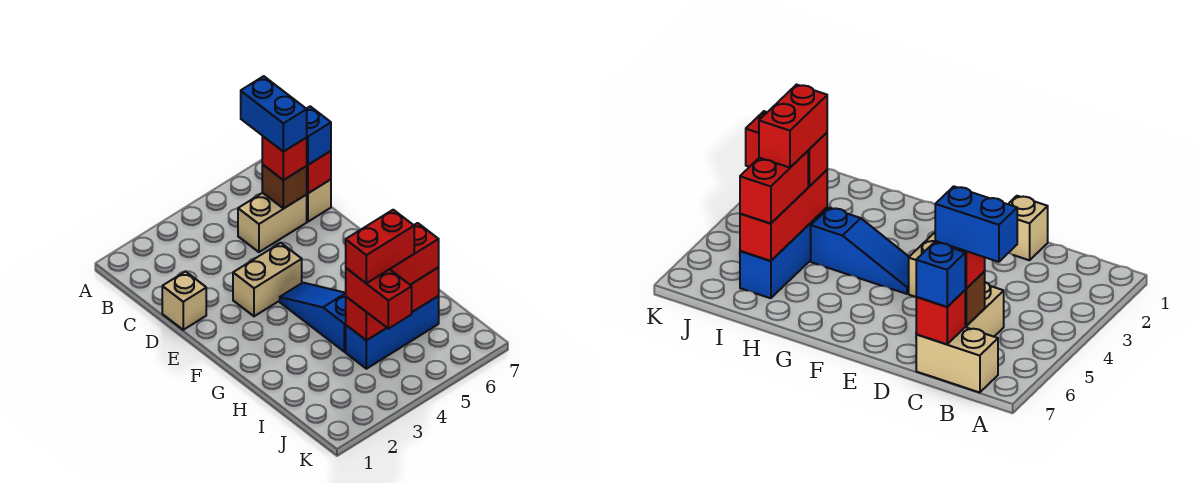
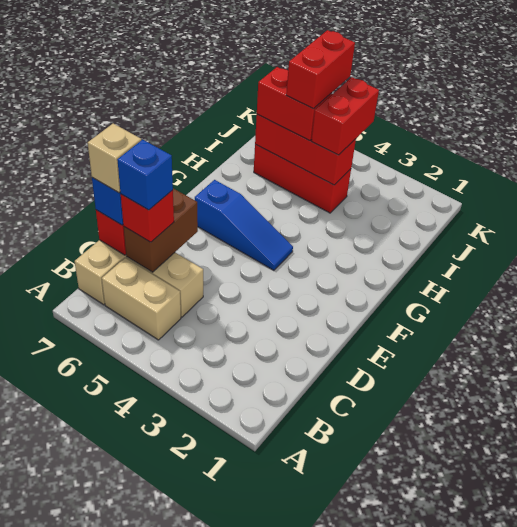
blue 1x2 brick [241,76,307,152] -> blue 1x1 brick [117,140,173,210]
brown 1x1 brick [262,165,307,209] -> brown 1x2 brick [124,188,198,272]
tan 1x1 brick [162,271,206,330] -> tan 1x1 brick moved to [88,124,141,193]
tan 1x2 brick [233,243,302,316] -> tan 1x2 brick moved to [102,258,181,340]
blue 1x3 slope [280,283,346,352] -> blue 1x3 slope turned to [195,180,293,270]
blue 1x3 brick [346,296,439,369] -> red 1x3 brick [254,144,351,213]
red 1x2 brick [346,210,414,283] -> red 1x2 brick turned to [286,30,355,109]

